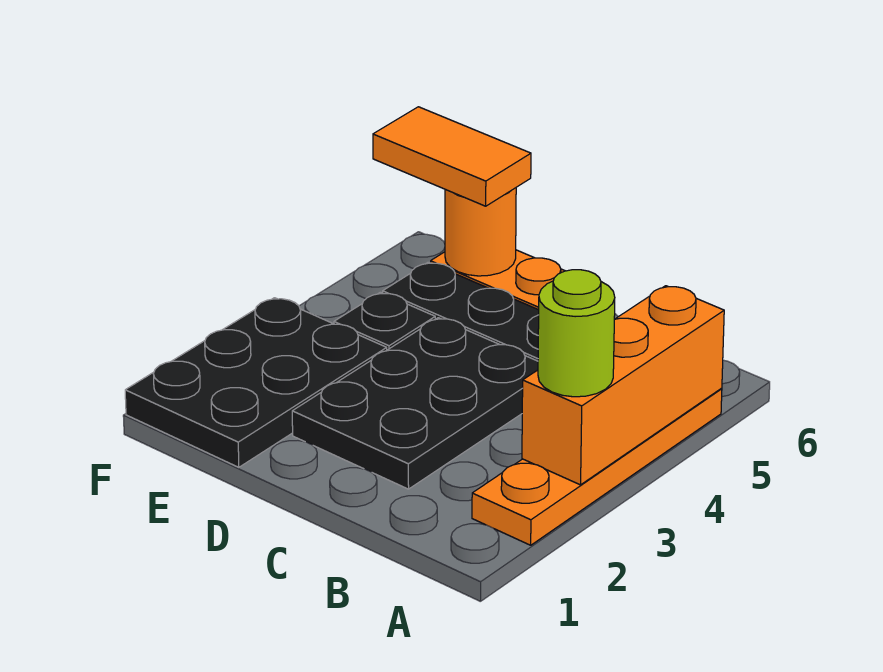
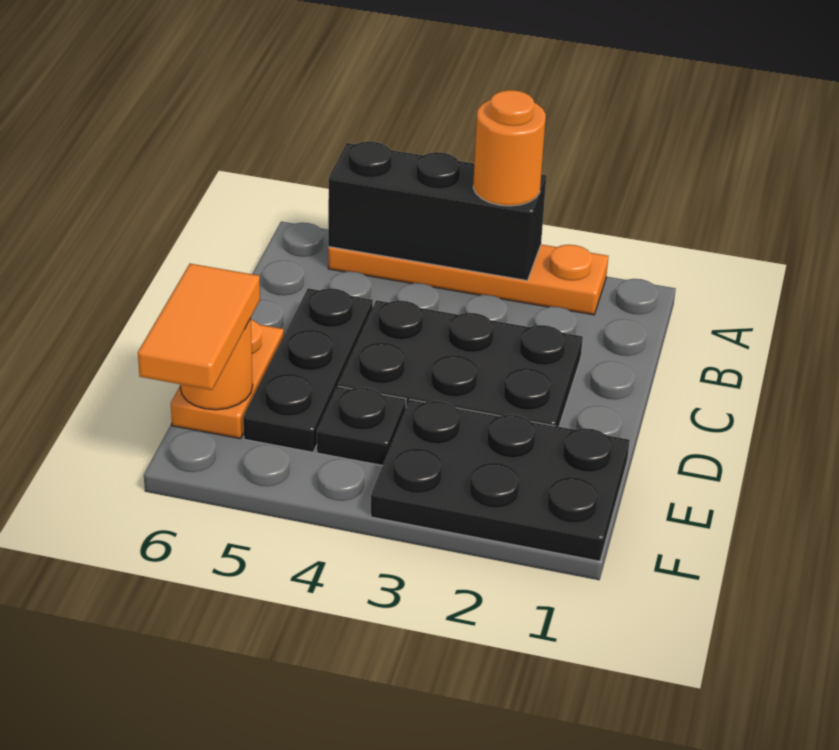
orange 1x3 brick [522,286,724,485] -> black 1x3 brick [328,141,546,280]
lime 1x1 round brick [538,270,615,397] -> orange 1x1 round brick [473,90,546,206]

